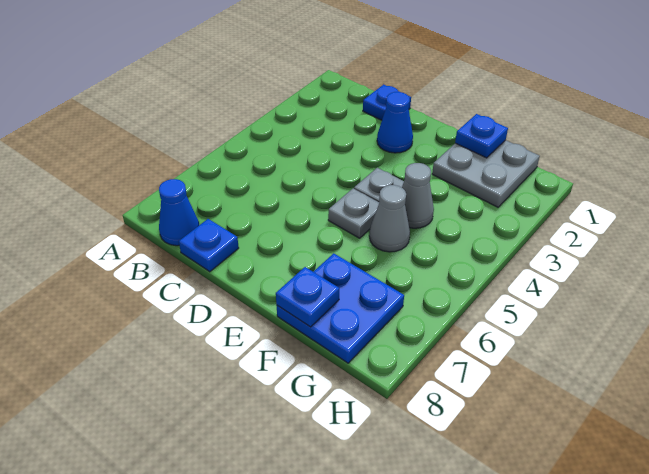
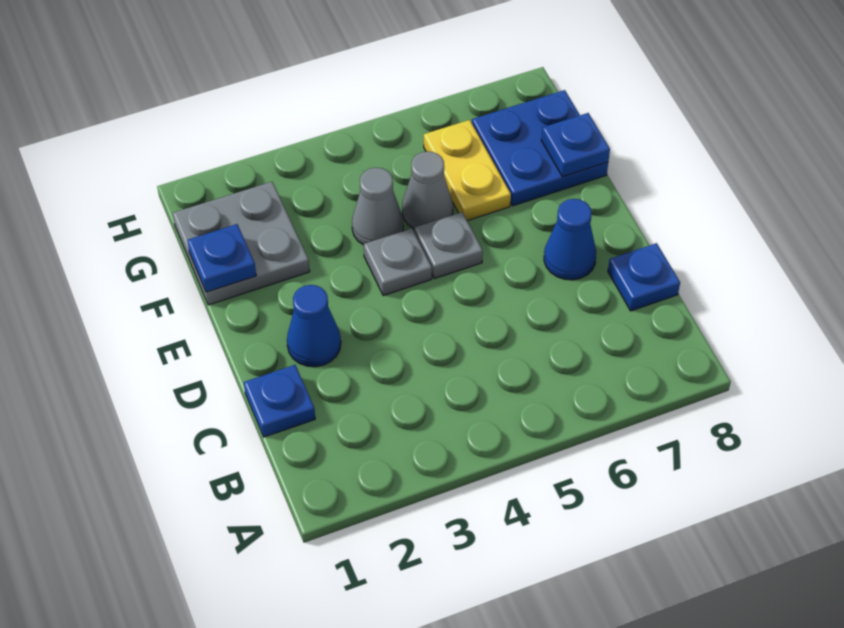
blue 1x1 cone [159,179,199,246] -> blue 1x1 cone moved to [544,199,596,280]
none -> yellow 1x2 plate [424,120,511,221]

